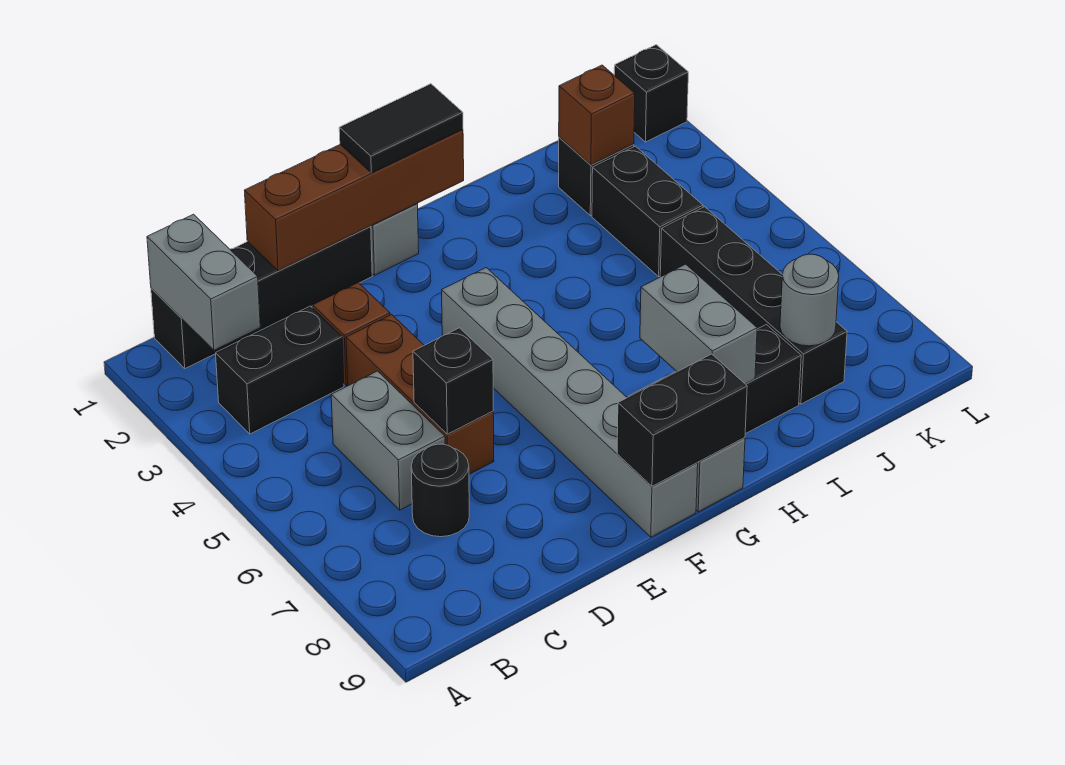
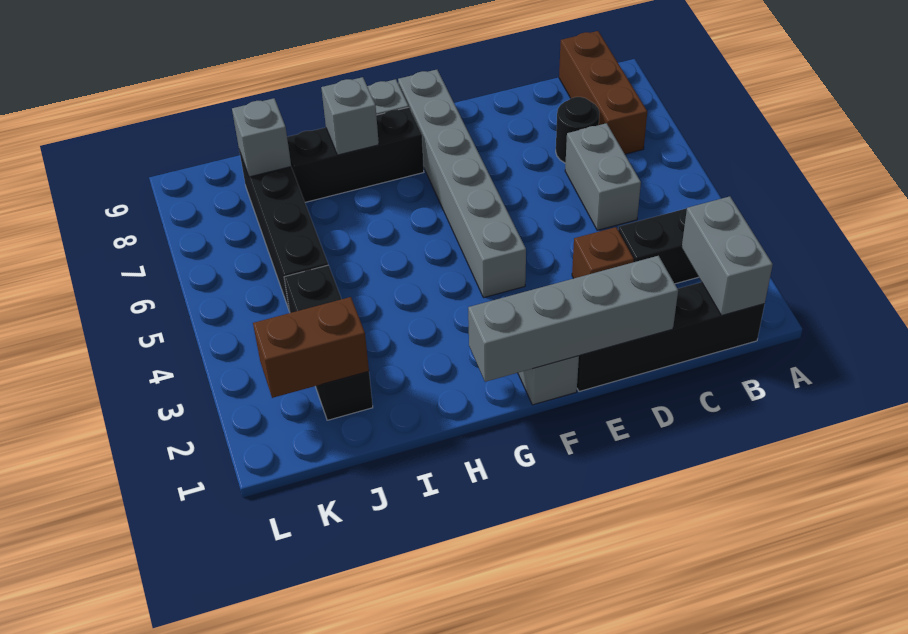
brown 1x4 brick [244,129,464,271] -> grey 1x4 brick [468,256,678,382]
brown 1x3 brick [346,314,494,474] -> brown 1x3 brick moved to [559,31,647,154]
black 1x1 brick [413,328,493,434] -> none
black 1x2 tile [339,84,463,173] -> none
black 1x2 brick [617,354,747,486] -> none
grey 1x2 brick [640,264,757,384] -> grey 1x1 brick [321,77,379,155]
brown 1x1 brick [559,65,635,165] -> brown 1x2 brick [253,297,369,398]
grey 1x1 round brick [780,254,839,346] -> grey 1x1 brick [232,98,291,177]
black 1x1 brick [614,45,688,142] -> none

